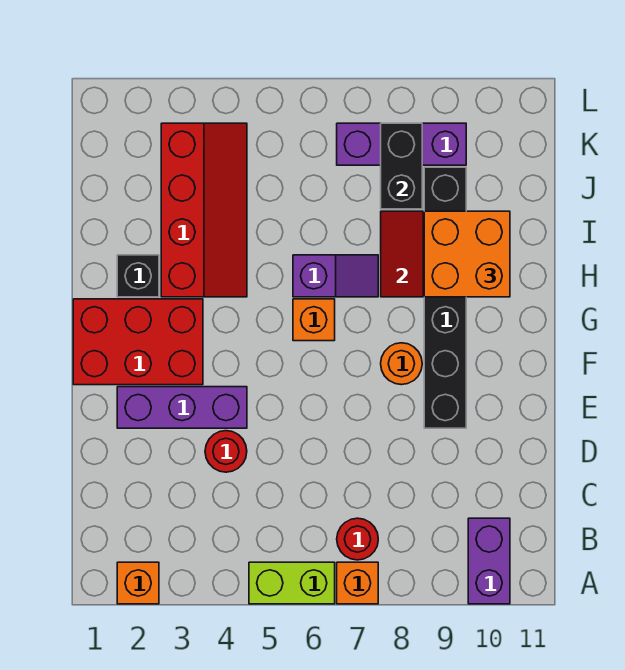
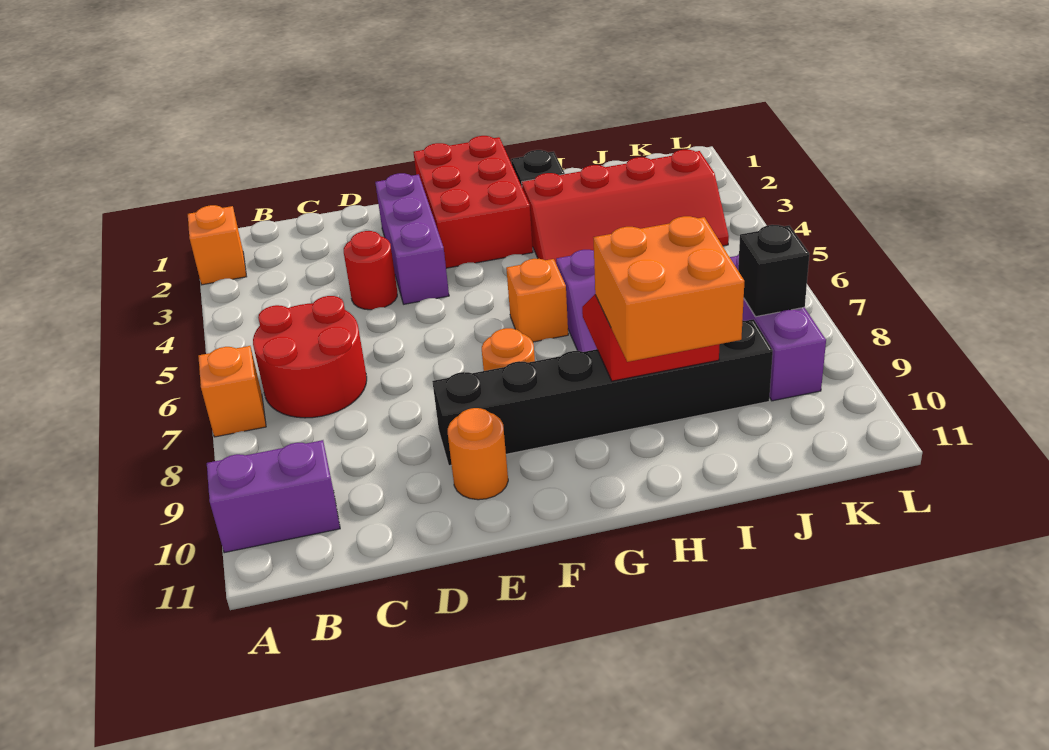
lime 1x2 brick [249,562,335,604] -> none
red 1x1 round brick [337,518,378,560] -> red 2x2 round brick [253,296,367,418]
none -> orange 1x1 round brick [448,408,508,500]
black 1x2 brick [381,123,422,209] -> black 1x1 brick [738,225,809,317]

